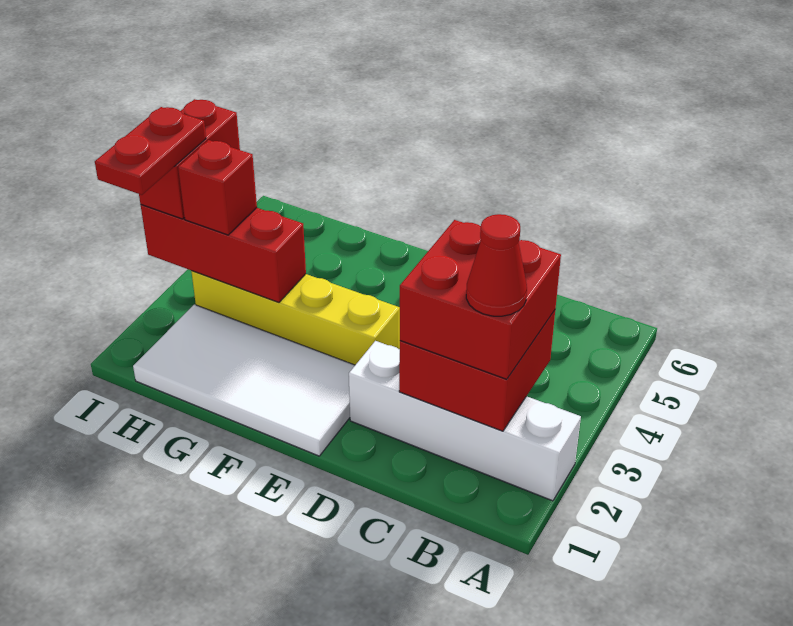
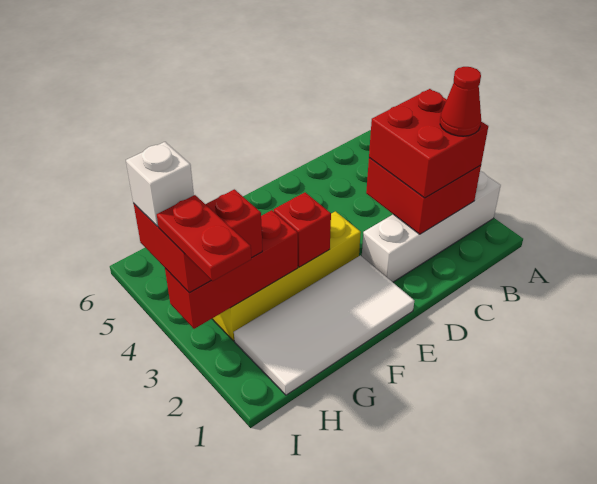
none -> red 1x1 brick [274,192,331,267]
none -> white 1x1 brick [126,142,194,226]

